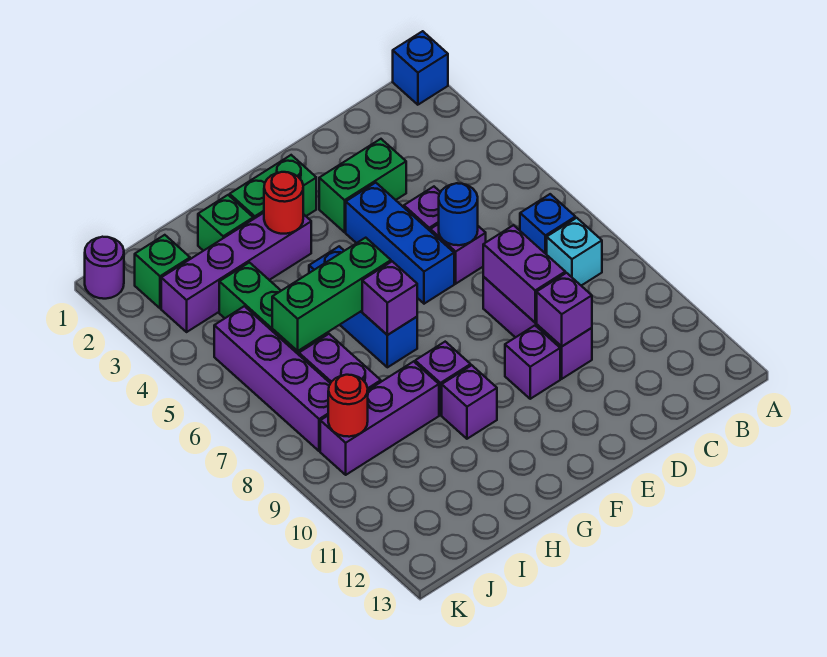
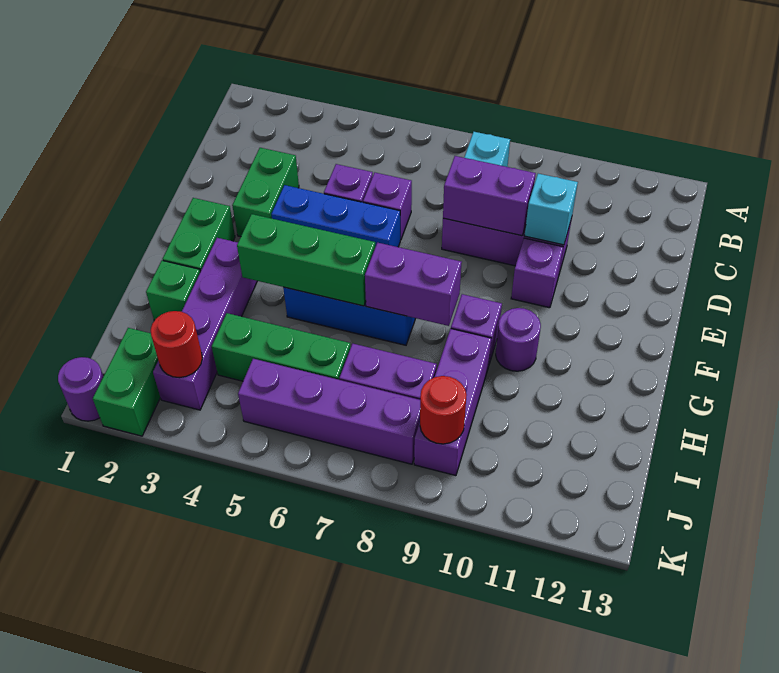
blue 1x1 brick [393,31,448,105] -> none
blue 1x1 brick [520,194,575,255] -> none
blue 1x1 round brick [439,183,478,245] -> none
purple 1x1 brick [537,273,592,346] -> cyan 1x1 brick [525,174,578,245]
red 1x1 round brick [264,172,303,234] -> red 1x1 round brick moved to [151,311,202,378]
green 1x3 brick [272,238,391,351] -> green 1x3 brick turned to [237,214,375,306]
purple 1x1 brick [362,261,417,335] -> purple 1x2 brick [365,243,462,326]
purple 1x1 brick [442,365,497,439] -> purple 1x1 round brick [496,308,541,371]
green 1x1 brick [135,235,190,308] -> green 1x2 brick [93,328,160,436]

